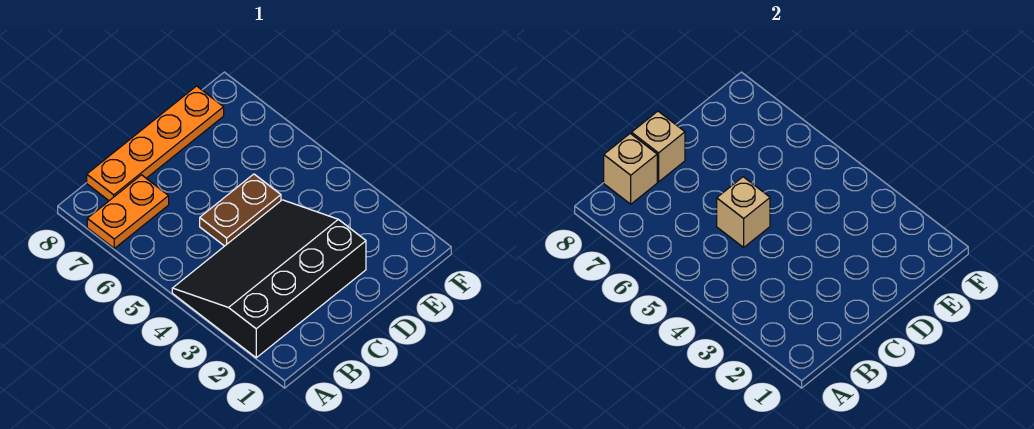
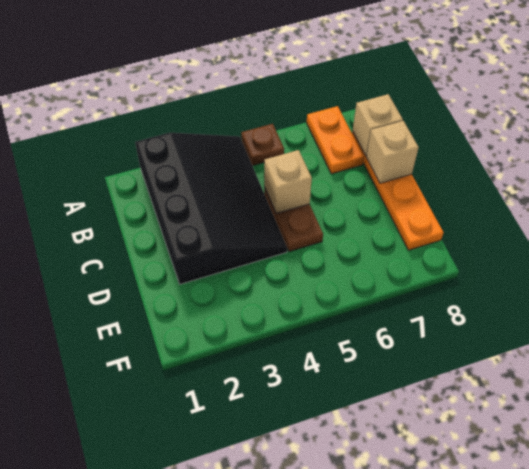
none -> brown 1x1 plate [241,124,284,166]

